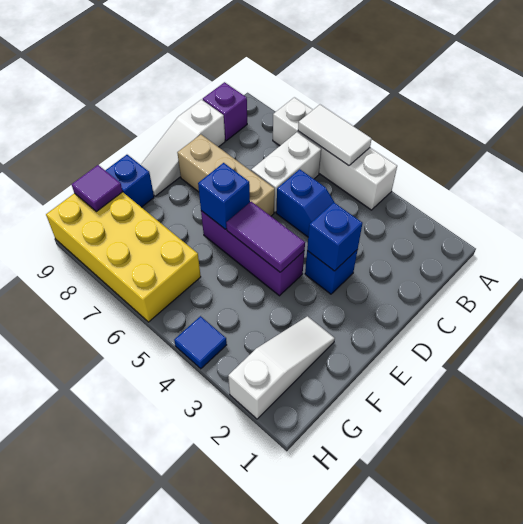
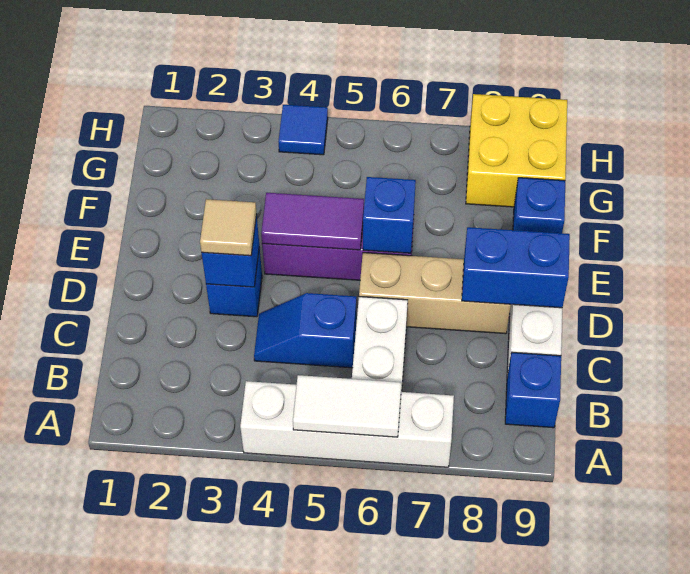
purple 1x1 brick [203,82,247,141] -> blue 1x1 brick [505,353,561,428]
none -> tan 1x1 tile [200,199,257,256]
none -> blue 1x2 brick [462,227,570,308]
white 1x3 slope [228,316,335,419] -> none
yellow 2x4 brick [46,192,201,322] -> yellow 2x2 brick [466,94,567,207]
purple 1x1 tile [72,165,123,212] -> none

